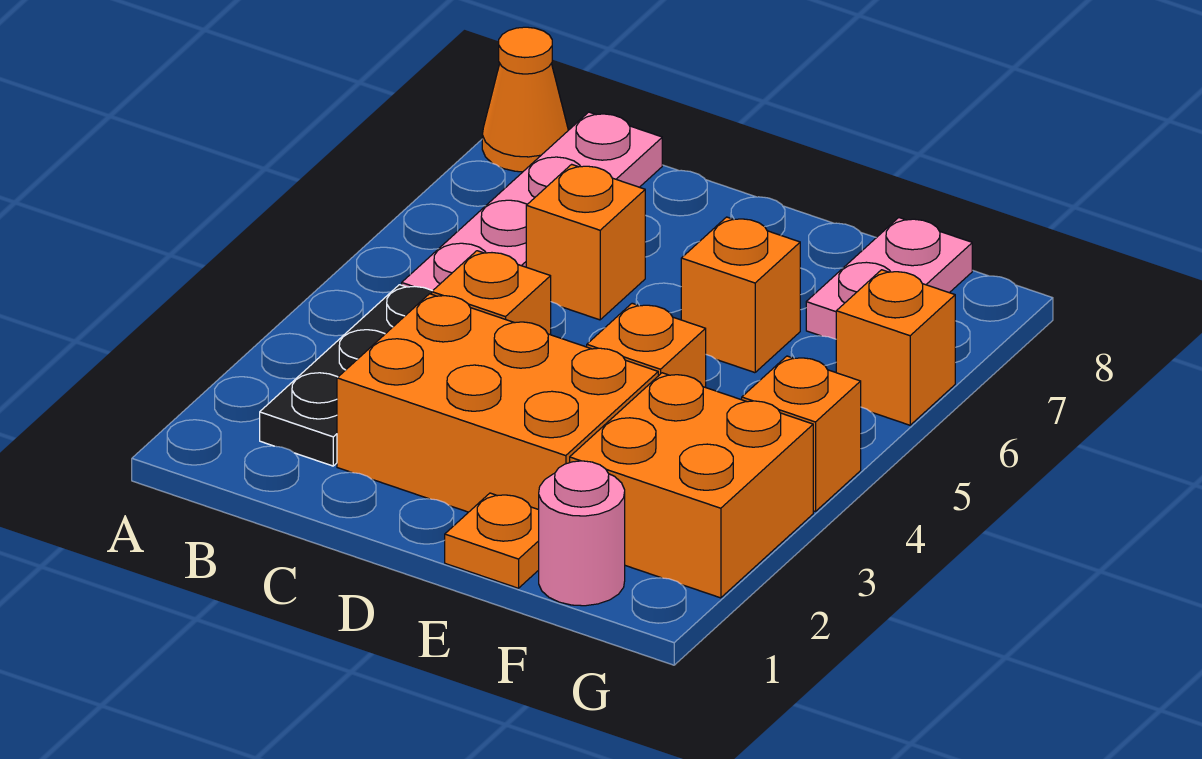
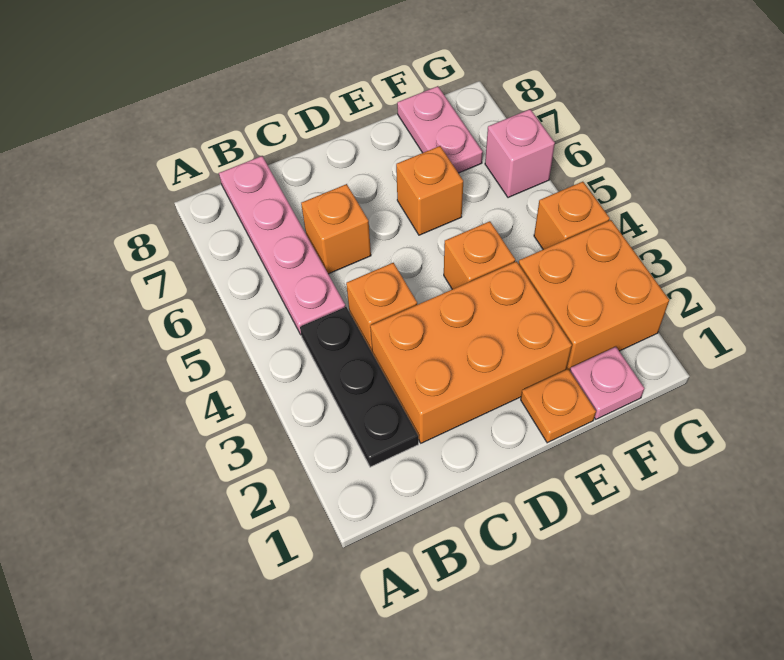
orange 1x1 cone [482,27,568,172] -> none
pink 1x1 round brick [539,461,625,606] -> pink 1x1 plate [570,347,644,419]
orange 1x1 brick [836,270,955,425] -> pink 1x1 brick [485,109,555,198]

